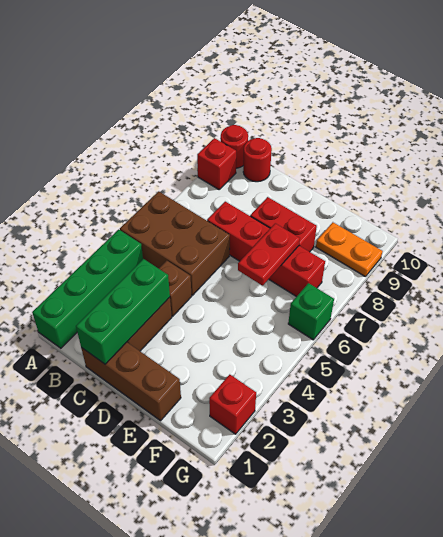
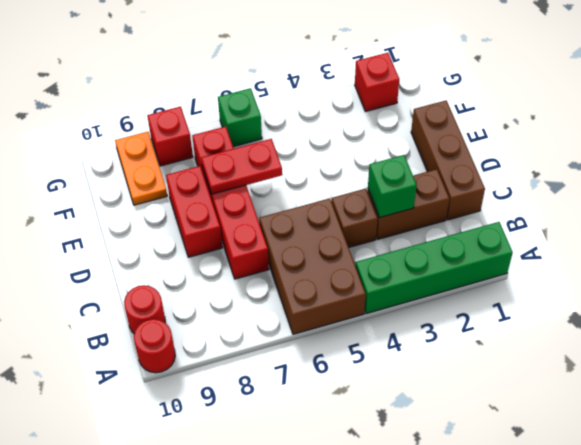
red 1x1 brick [197,138,236,189] -> red 1x1 brick moved to [147,106,193,166]
green 1x3 brick [76,259,170,364] -> green 1x1 brick [368,155,417,218]

